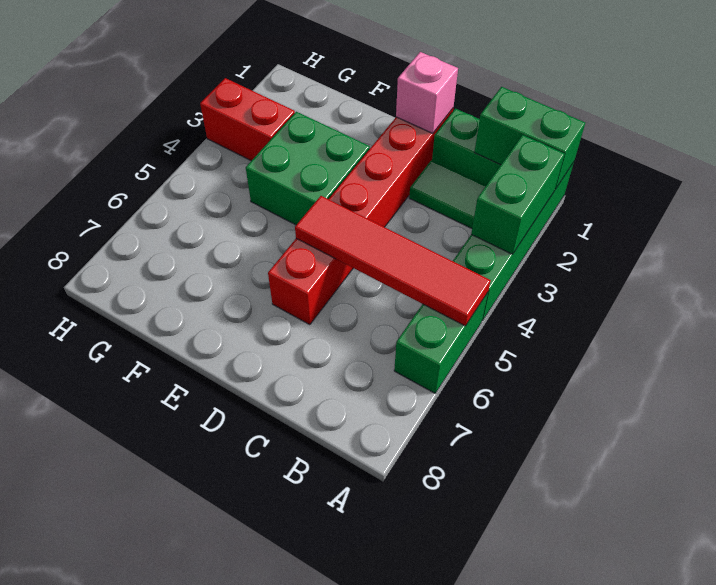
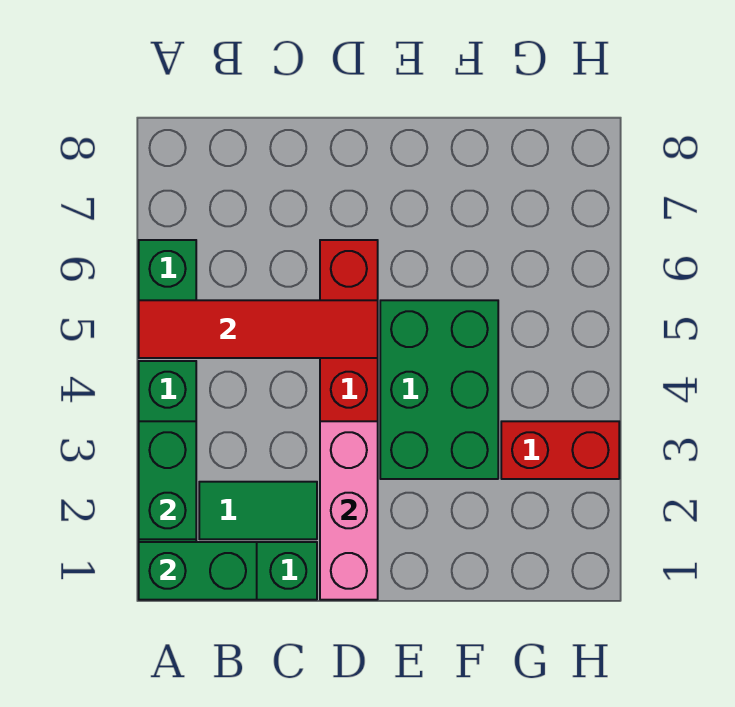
pink 1x1 brick [396,52,458,134] -> pink 1x3 brick [320,421,378,600]
green 2x2 brick [246,112,370,225] -> green 2x3 brick [380,300,498,479]

